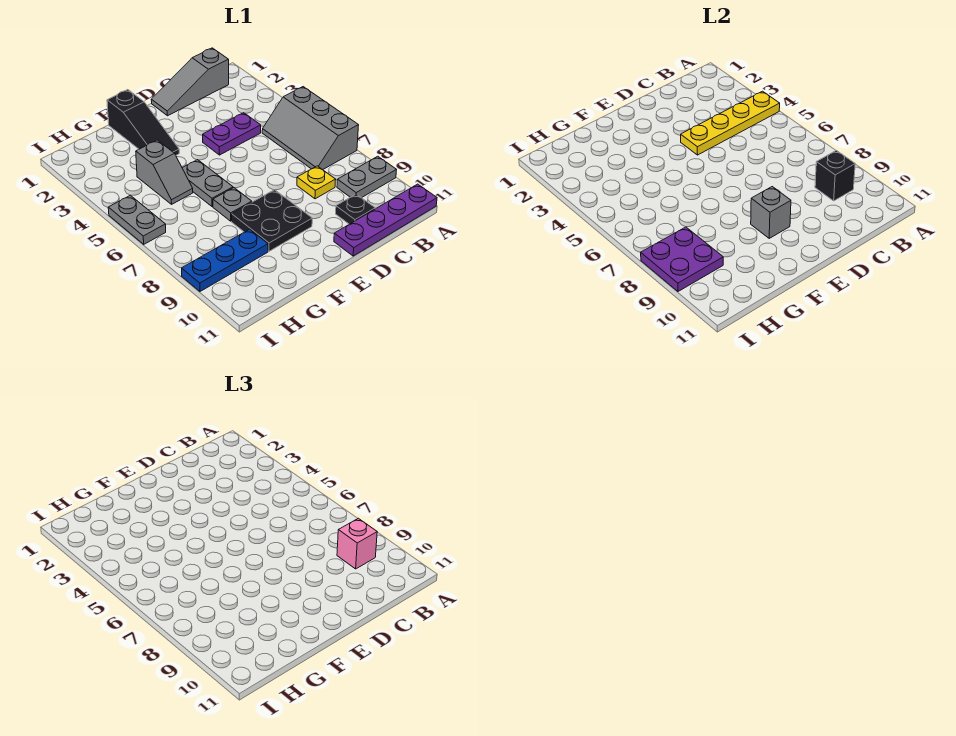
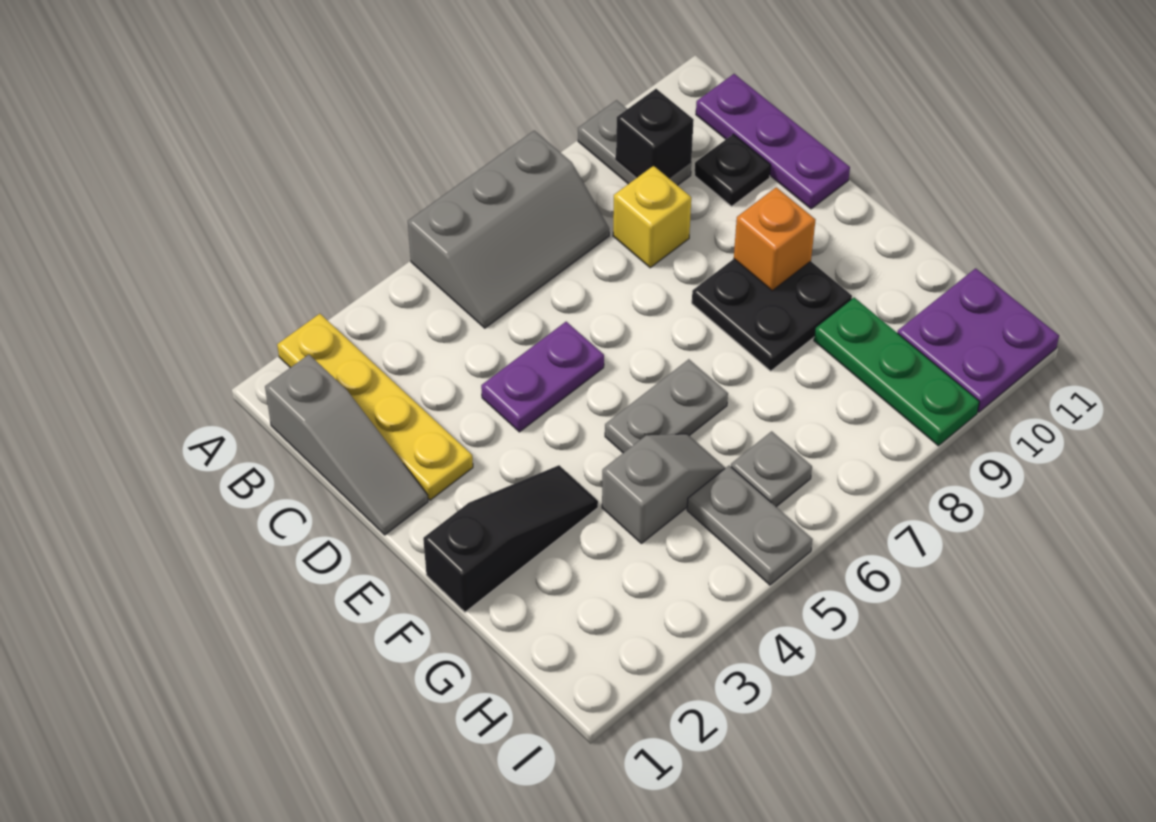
yellow 1x4 plate [681,91,780,155] -> yellow 1x4 plate moved to [277,314,473,500]
purple 1x4 plate [334,184,437,256] -> purple 1x3 plate [696,74,850,209]
pink 1x1 brick [337,518,377,569] -> none
purple 1x2 plate [203,113,261,155] -> purple 1x2 plate turned to [481,322,604,432]
yellow 1x1 plate [297,166,336,199] -> yellow 1x1 brick [613,166,691,268]
grey 1x1 brick [751,187,791,238] -> orange 1x1 brick [734,187,815,291]
grey 1x1 plate [213,188,252,221] -> grey 1x1 plate moved to [731,431,812,507]
blue 1x3 plate [182,229,268,291] -> green 1x3 plate [814,298,979,446]
purple 2x2 plate [641,227,723,291] -> purple 2x2 plate moved to [898,268,1059,412]
grey 1x2 plate [108,195,166,244] -> grey 1x2 plate turned to [687,466,813,585]

